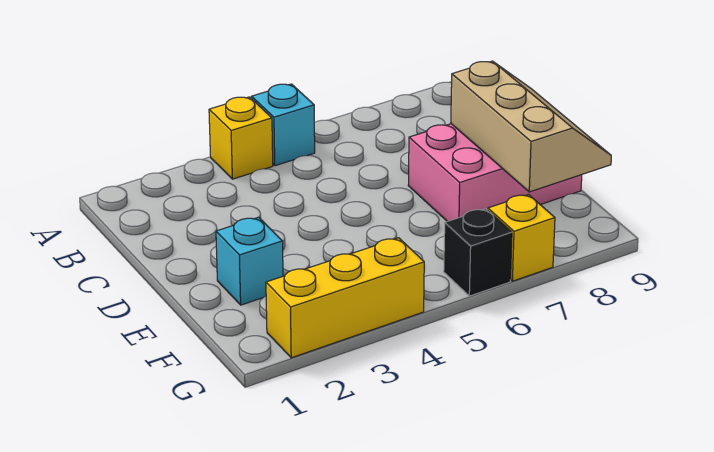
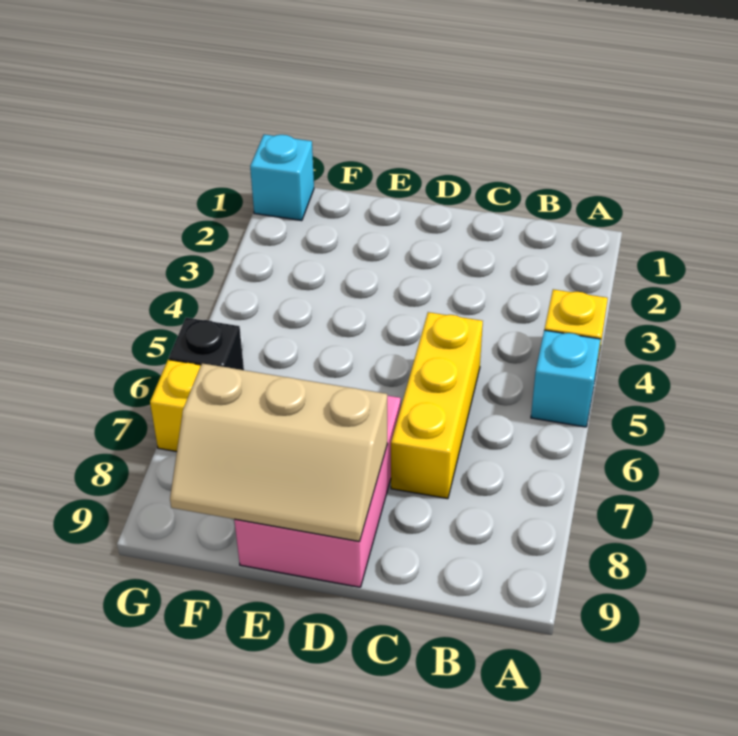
cyan 1x1 brick [216,217,283,305] -> cyan 1x1 brick moved to [250,134,314,221]
yellow 1x3 brick [266,238,424,358] -> yellow 1x3 brick moved to [391,312,483,499]

